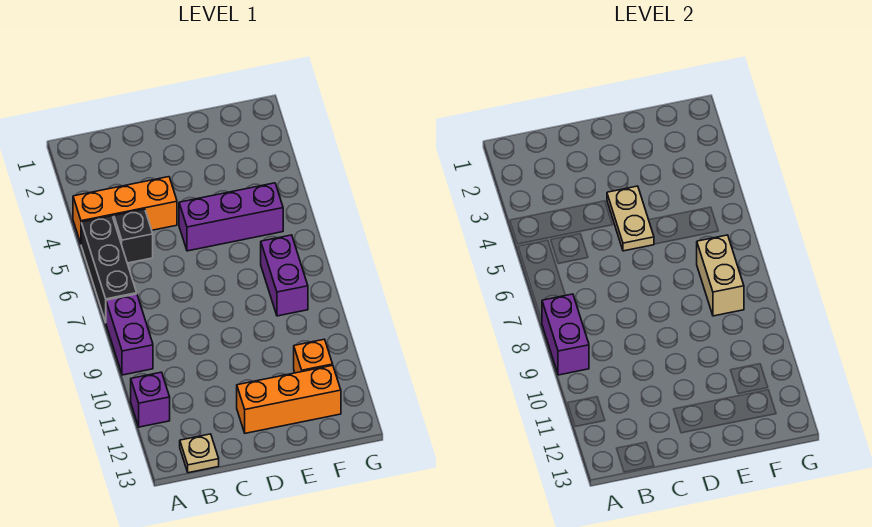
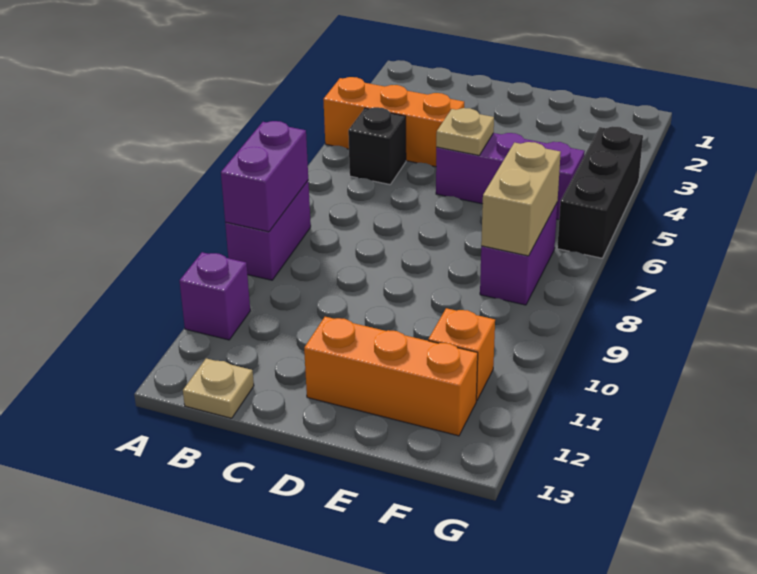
black 1x3 brick [81,216,137,322] -> black 1x3 brick moved to [557,126,643,258]
tan 1x2 plate [607,186,654,251] -> tan 1x1 plate [436,108,494,155]

